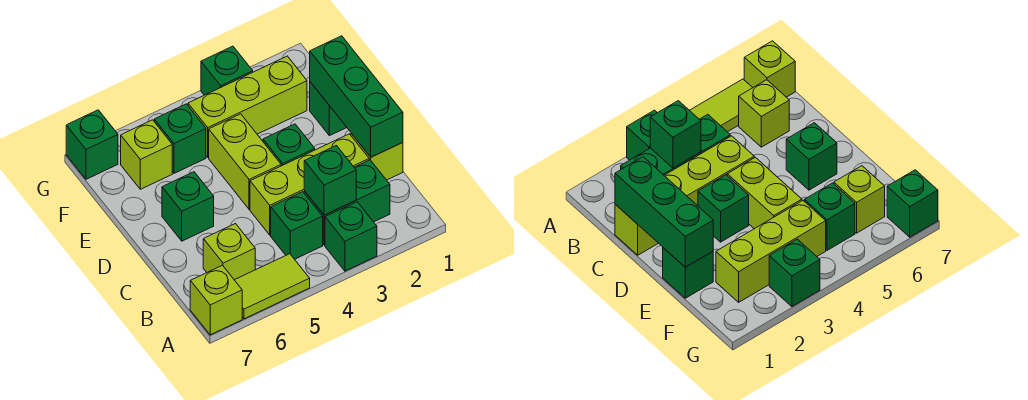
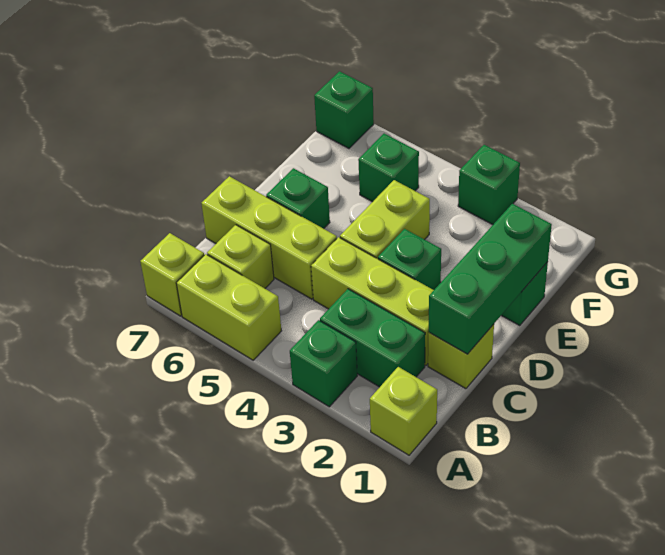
lime 1x2 tile [235,254,310,319] -> lime 1x2 brick [176,254,281,360]
green 1x1 brick [304,146,356,215] -> none
green 1x1 brick [271,192,323,259] -> none
lime 1x3 brick [188,56,307,157] -> lime 1x3 brick moved to [201,176,337,299]
lime 1x1 brick [121,120,172,189] -> lime 1x1 brick moved to [370,367,437,455]

